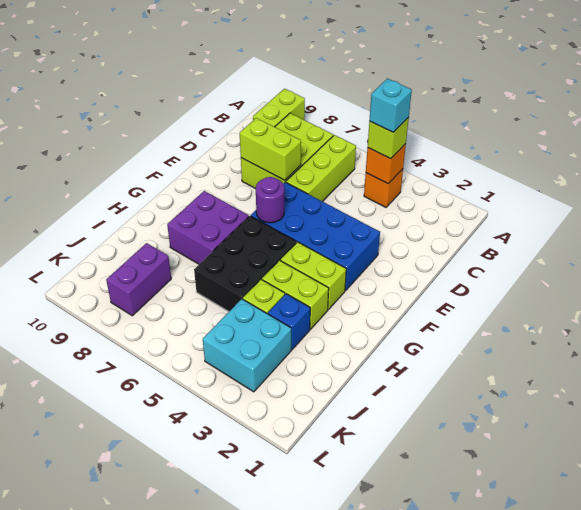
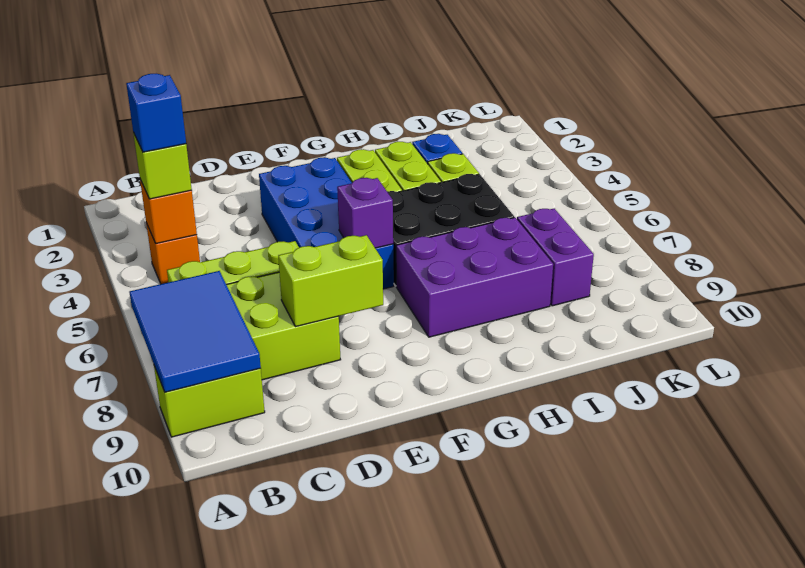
none -> blue 2x3 tile [130,271,261,392]
cyan 1x1 brick [369,79,412,132] -> blue 1x1 brick [126,74,186,152]
lime 1x2 brick [240,118,301,180] -> lime 1x2 brick turned to [278,235,383,327]
purple 1x1 round brick [256,177,284,223] -> purple 1x1 brick [337,178,393,248]
purple 2x2 brick [167,191,249,264] -> purple 2x3 brick [396,218,553,337]
cyan 2x2 brick [203,299,291,392] -> none
purple 1x2 brick [106,243,171,316] -> purple 1x2 brick turned to [517,209,594,306]

